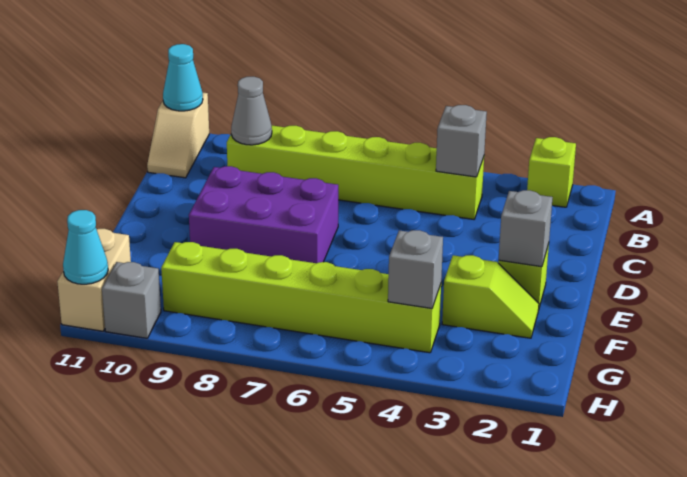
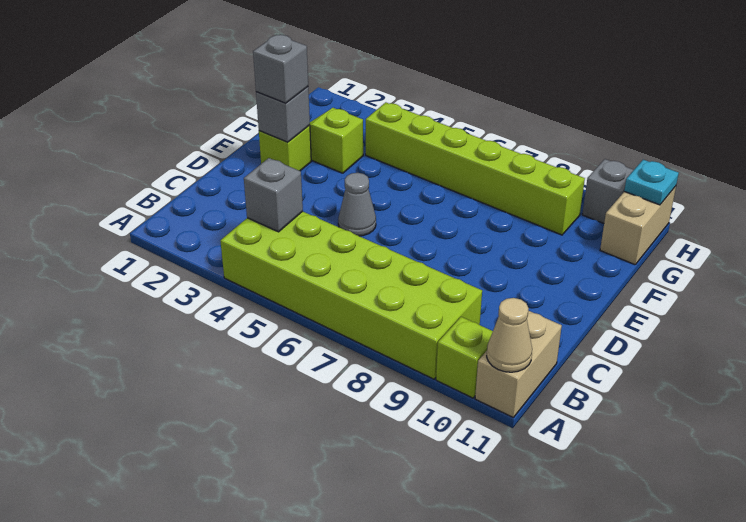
lime 1x1 brick [527,137,576,207] -> lime 1x1 brick moved to [436,317,493,398]
tan 1x2 slope [147,93,209,178] -> tan 1x2 brick [475,311,562,417]
cyan 1x1 cone [163,44,203,111] -> tan 1x1 cone [487,298,532,372]
lime 1x6 brick [227,126,484,219] -> lime 2x6 brick [220,211,482,379]
grey 1x1 cone [231,77,272,145] -> grey 1x1 cone moved to [338,173,376,236]
purple 2x3 brick [189,166,338,263] -> none
grey 1x1 brick [388,230,443,308] -> grey 1x1 brick moved to [253,35,308,103]
cyan 1x1 cone [63,210,108,284] -> cyan 1x1 plate [624,160,679,205]

